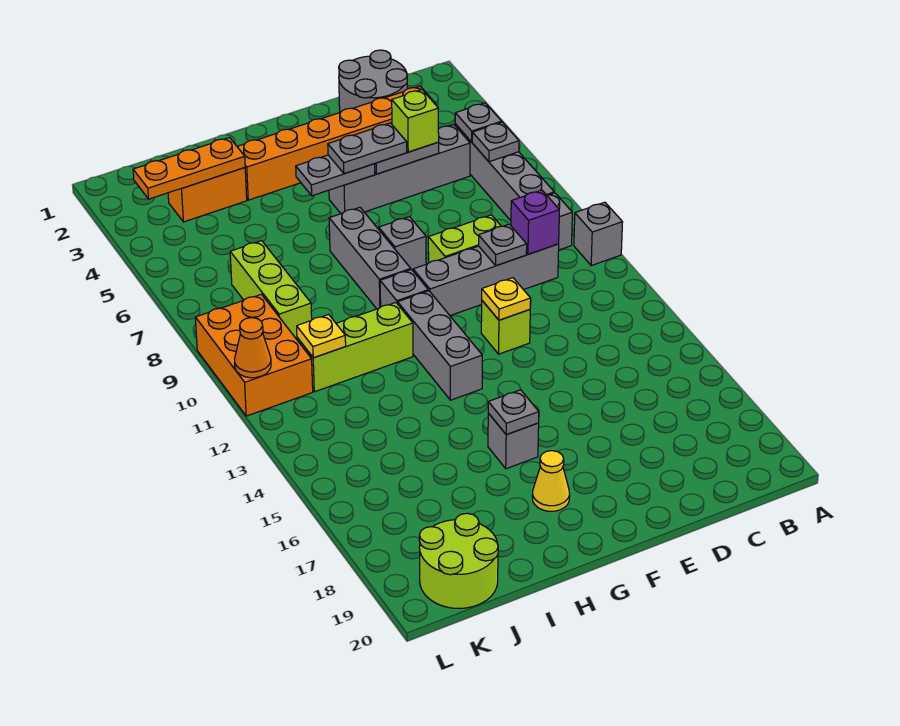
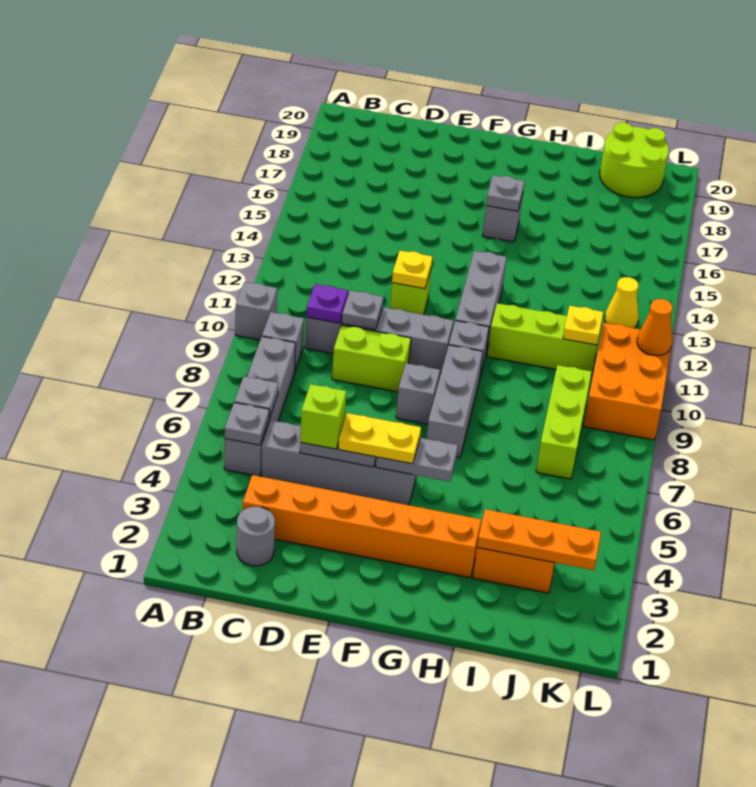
grey 2x2 round brick [339,50,407,113] -> grey 1x1 round brick [237,507,275,566]
purple 1x1 brick [511,190,559,254] -> purple 1x1 plate [306,284,348,323]
grey 1x2 plate [328,123,407,174] -> yellow 1x2 plate [338,413,421,464]
yellow 1x1 cone [532,451,570,511] -> yellow 1x1 cone moved to [605,277,639,328]

